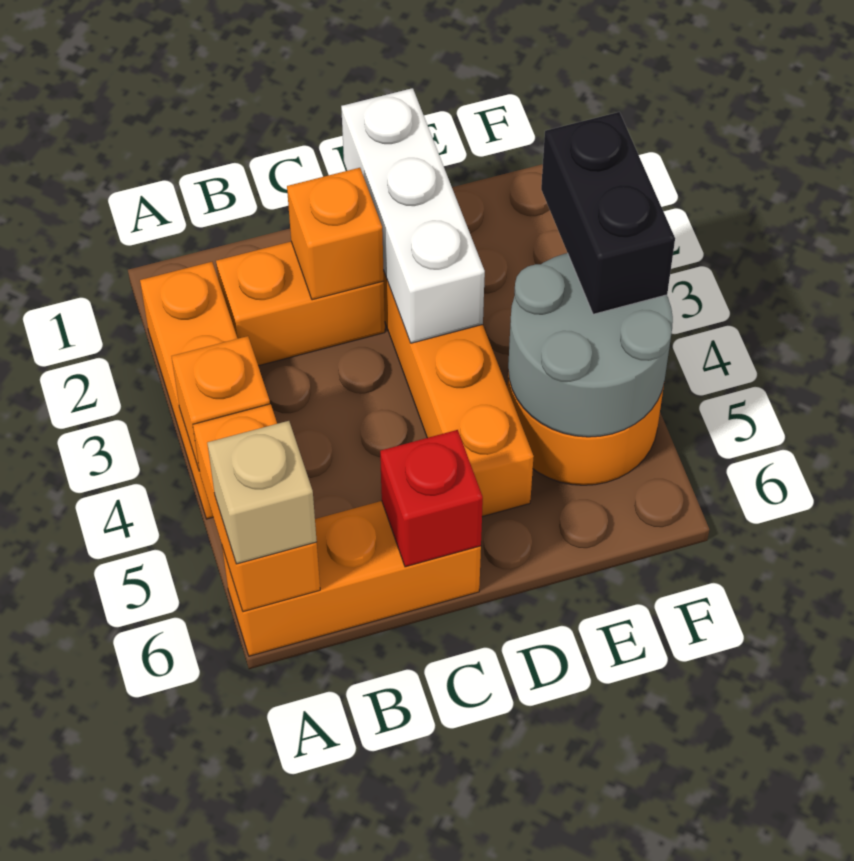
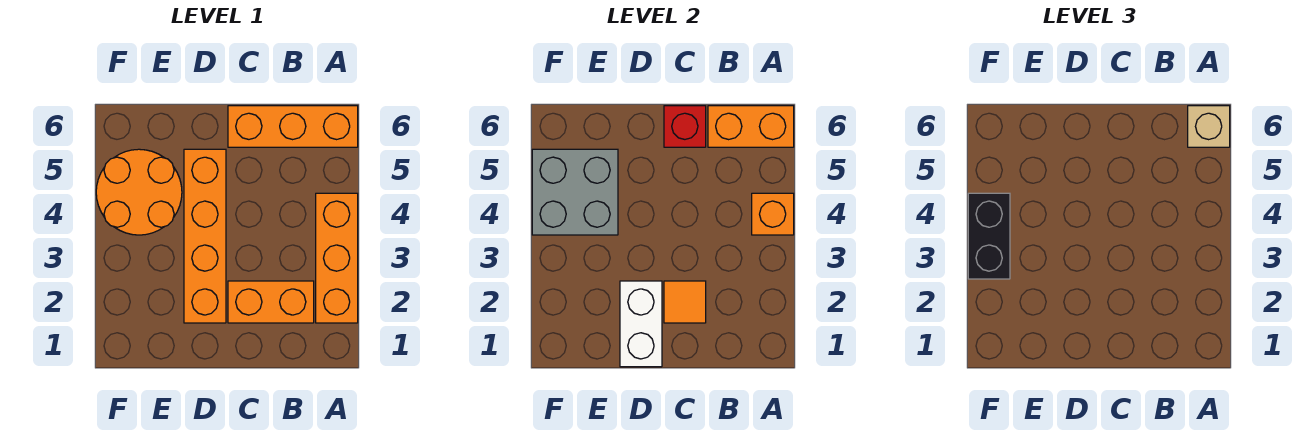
orange 1x2 brick [193,404,320,612] -> orange 1x2 brick turned to [708,106,794,147]
orange 1x1 brick [287,168,384,300] -> orange 1x1 tile [664,281,706,323]
white 1x3 brick [341,88,485,343] -> white 1x2 brick [620,281,662,367]
grey 2x2 round brick [508,253,673,437] -> grey 2x2 brick [532,149,618,235]

